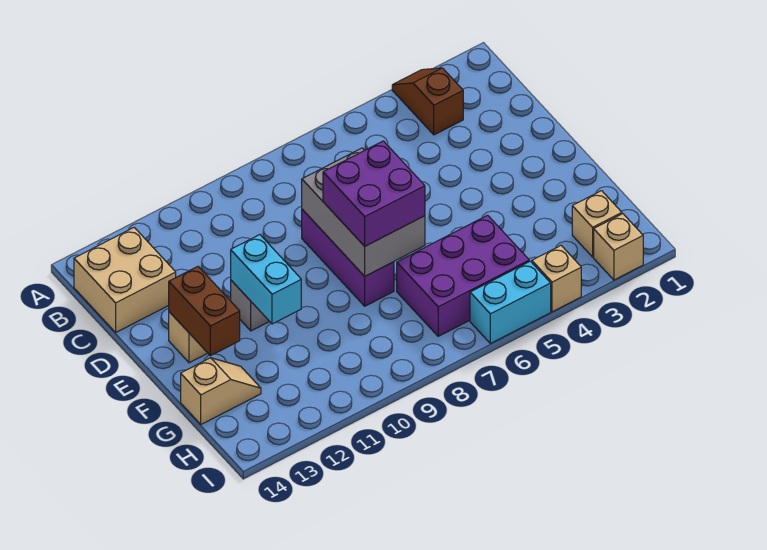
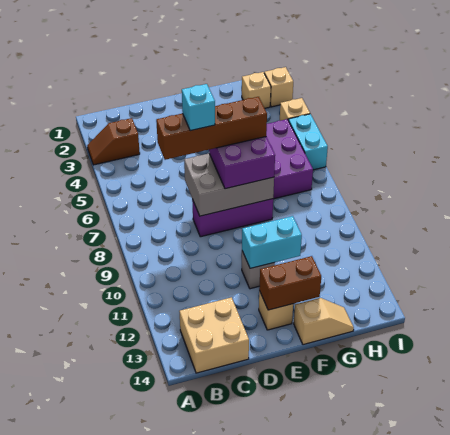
none -> brown 1x4 brick [156,97,267,160]
none -> cyan 1x1 brick [182,84,215,131]
tan 1x2 slope [181,358,261,424] -> tan 1x2 slope turned to [294,298,354,345]

